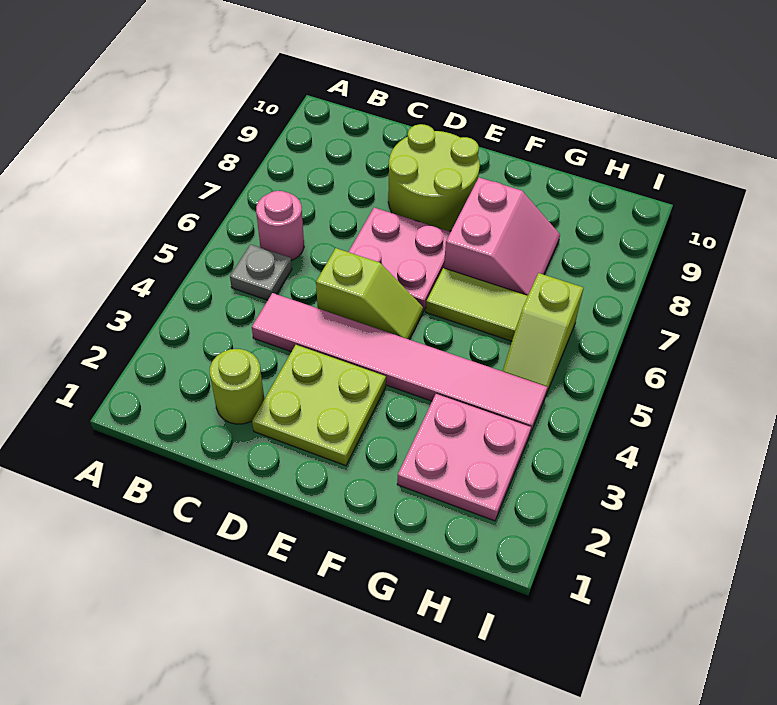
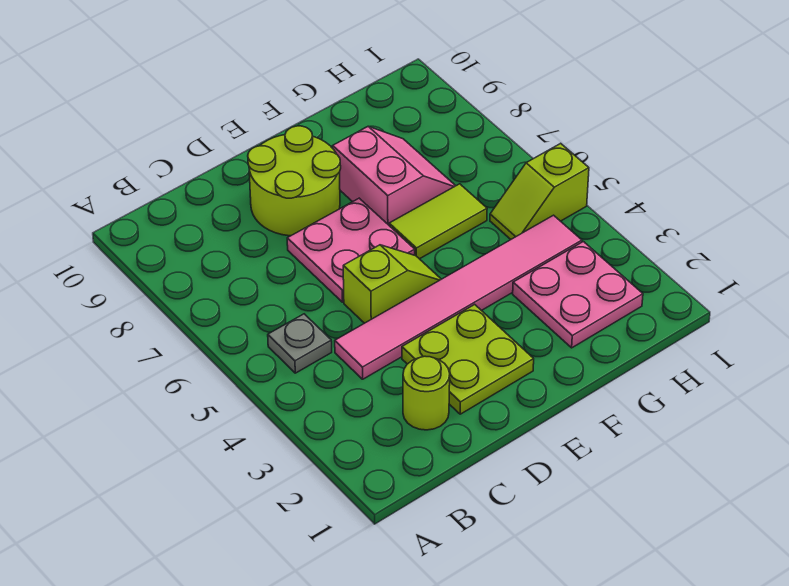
pink 1x1 round brick [256,191,304,261] -> none
lime 1x2 slope [503,273,583,394] -> lime 1x2 slope turned to [490,143,589,239]

